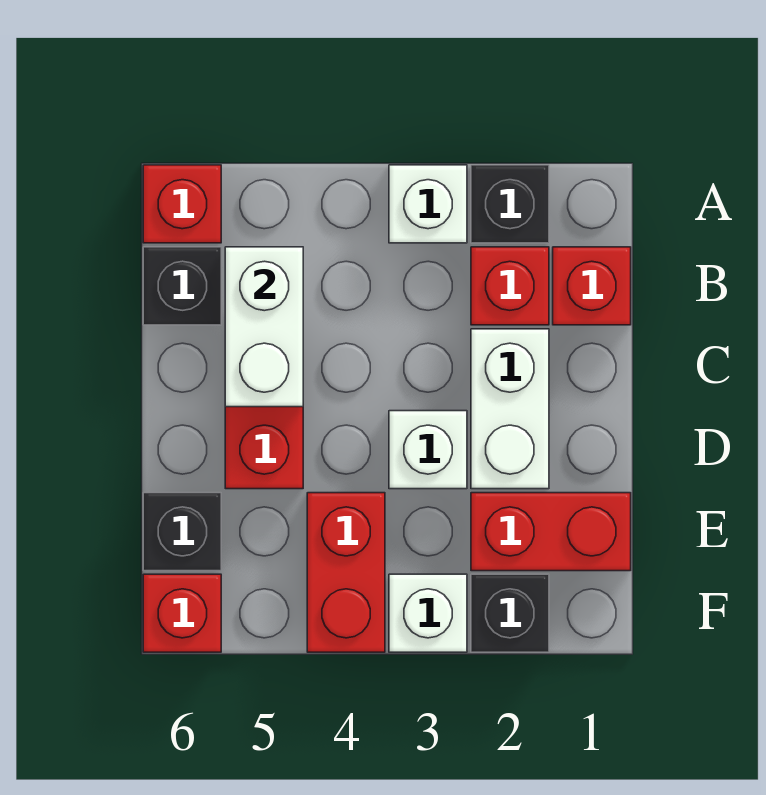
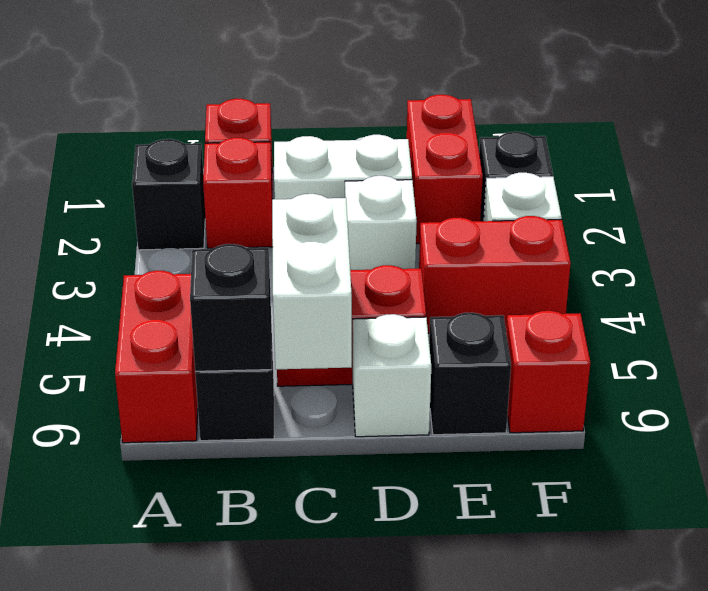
white 1x1 brick [389,165,467,243] -> white 1x1 brick moved to [353,314,431,437]
red 1x1 brick [143,165,221,243] -> red 1x2 brick [115,271,198,443]
white 1x2 brick [225,247,303,407] -> white 1x2 brick turned to [272,194,352,369]
none -> black 1x1 brick [190,244,272,371]

